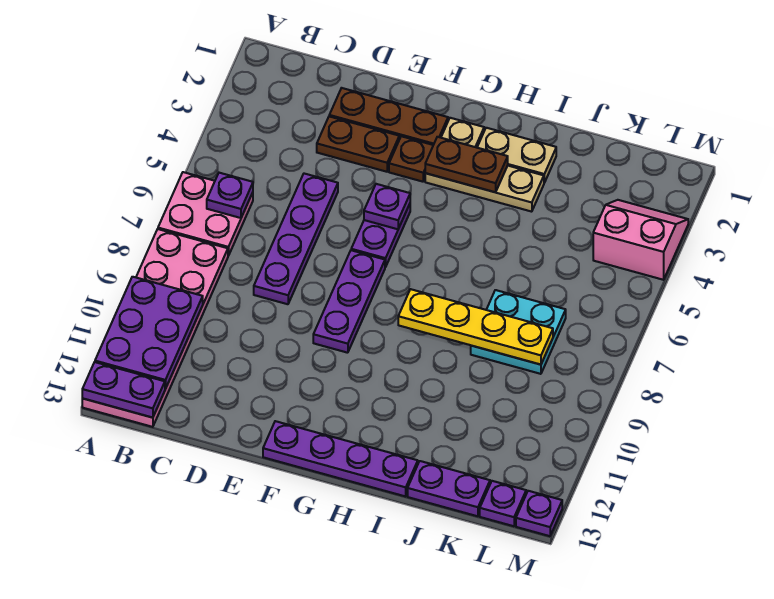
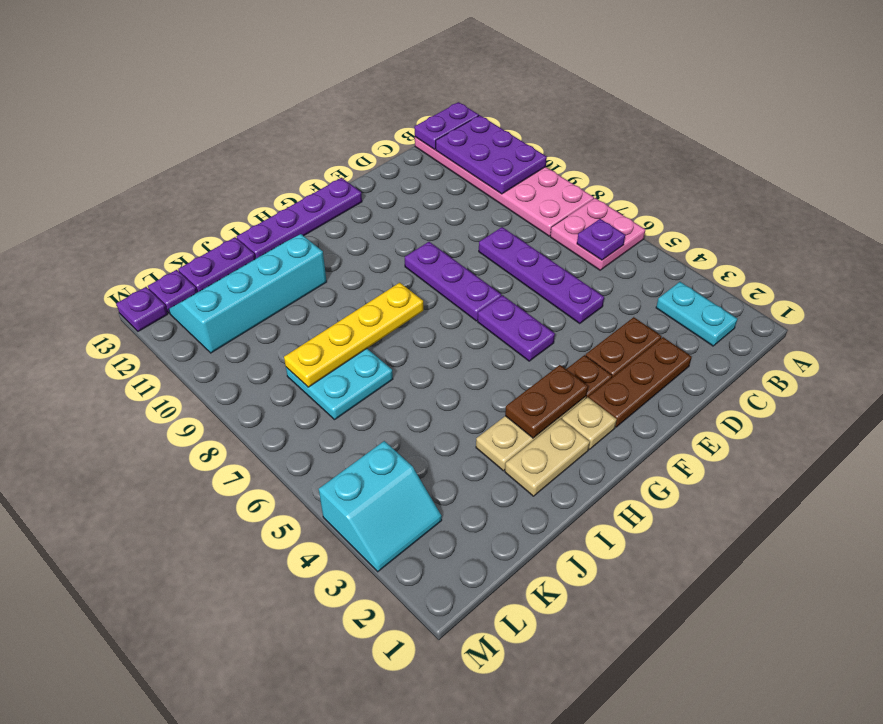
none -> cyan 1x2 plate [656,282,737,346]
purple 1x1 plate [364,184,410,229] -> none
none -> cyan 2x4 slope [169,234,327,353]
pink 2x2 slope [593,200,688,280] -> cyan 2x2 slope [319,441,442,572]

